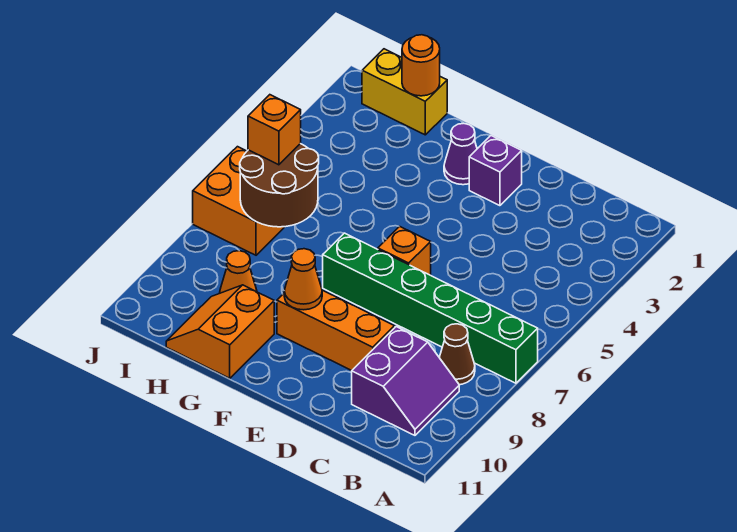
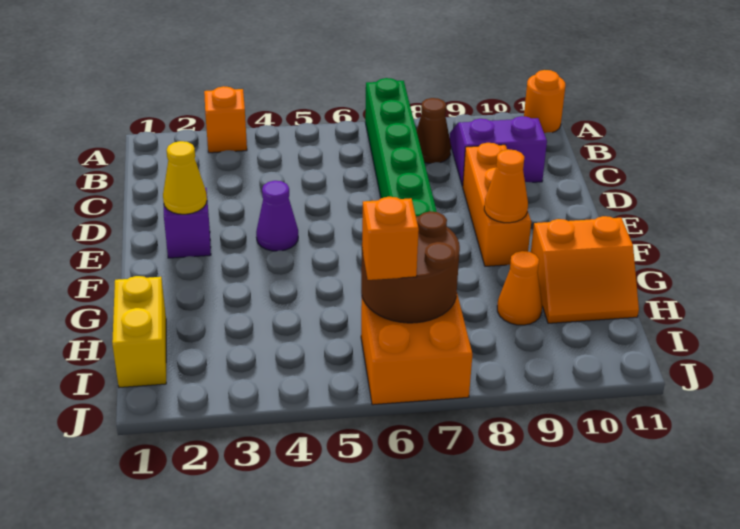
none -> yellow 1x1 cone [163,141,207,214]
orange 1x1 brick [378,226,431,275] -> orange 1x1 brick moved to [204,86,247,153]
purple 1x1 cone [444,124,477,185] -> purple 1x1 cone moved to [256,181,298,251]
orange 1x1 round brick [402,35,440,96] -> orange 1x1 round brick moved to [524,70,566,133]

